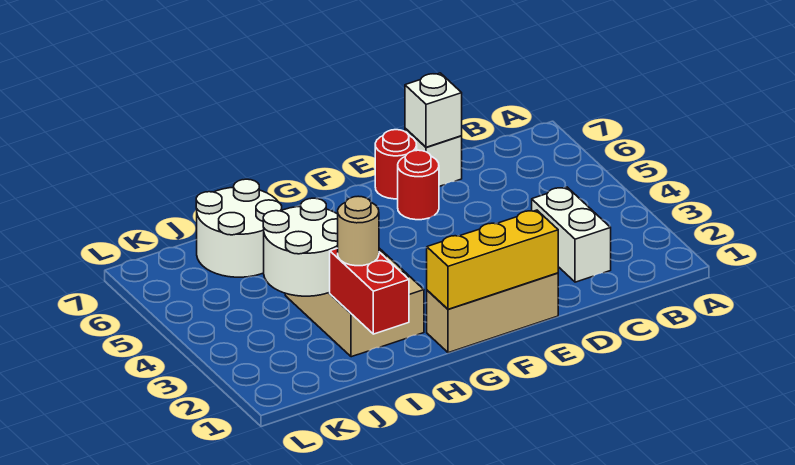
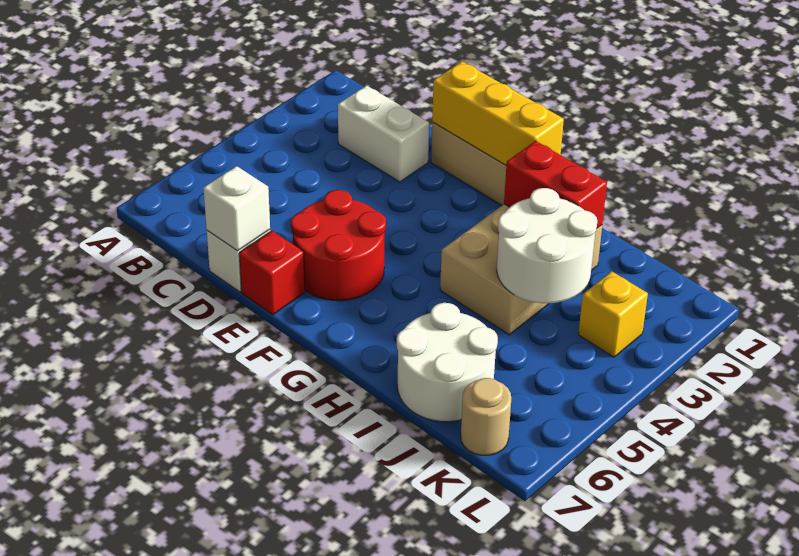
white 1x2 brick [532,187,611,282] -> white 1x2 brick turned to [338,86,429,182]
red 1x1 round brick [398,150,439,220] -> red 2x2 round brick [291,190,386,301]
red 1x1 round brick [375,130,417,199] -> red 1x1 brick [239,231,305,315]
red 1x2 brick [330,248,409,334] -> red 1x2 brick turned to [504,141,607,228]
tan 1x1 round brick [338,196,379,266] -> tan 1x1 round brick moved to [461,378,511,455]
none -> yellow 1x1 brick [578,271,648,357]

